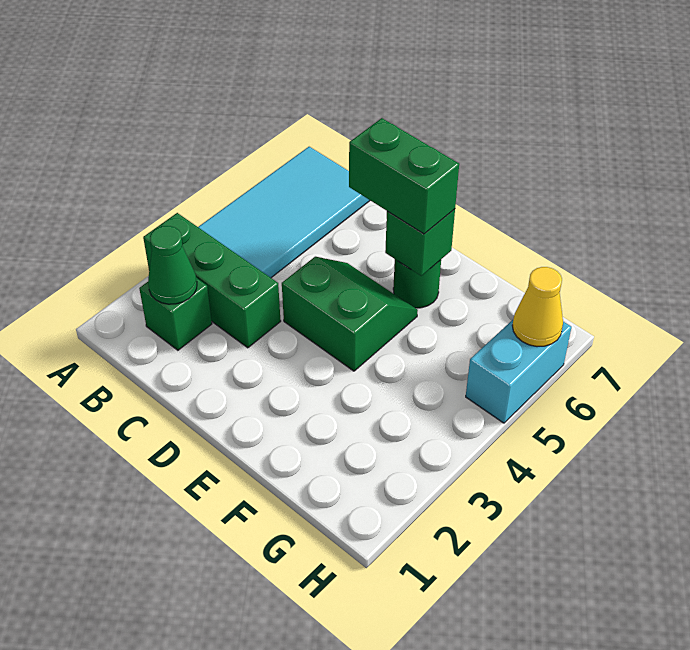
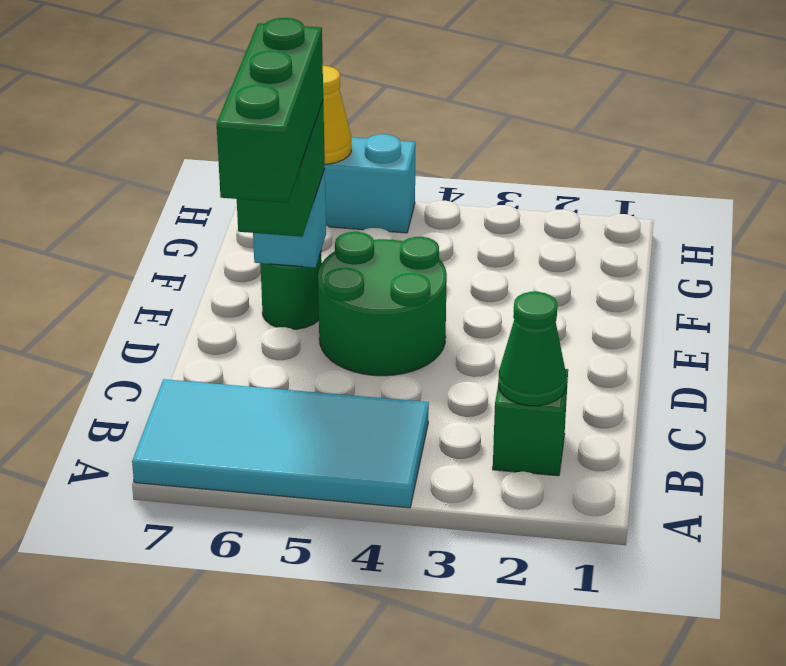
green 1x3 brick [143,213,281,348] -> green 1x3 brick moved to [217,18,323,203]
green 2x2 slope [282,257,418,371] -> green 2x2 round brick [318,232,447,376]
green 1x1 brick [385,209,455,276] -> cyan 1x1 brick [253,169,326,268]

